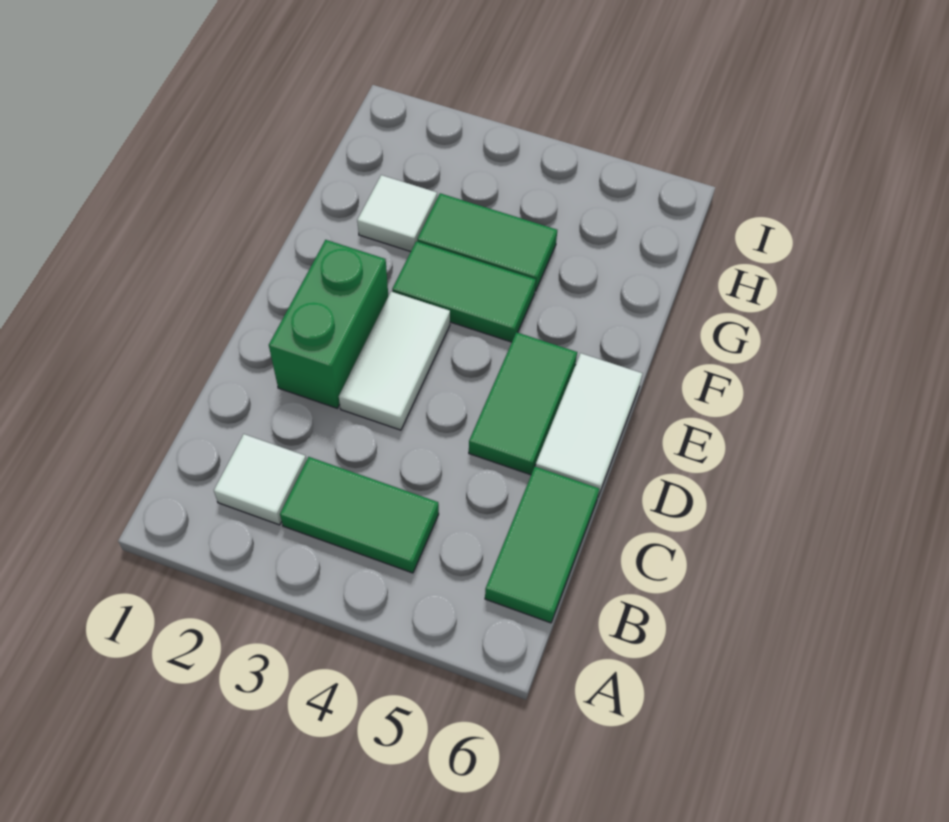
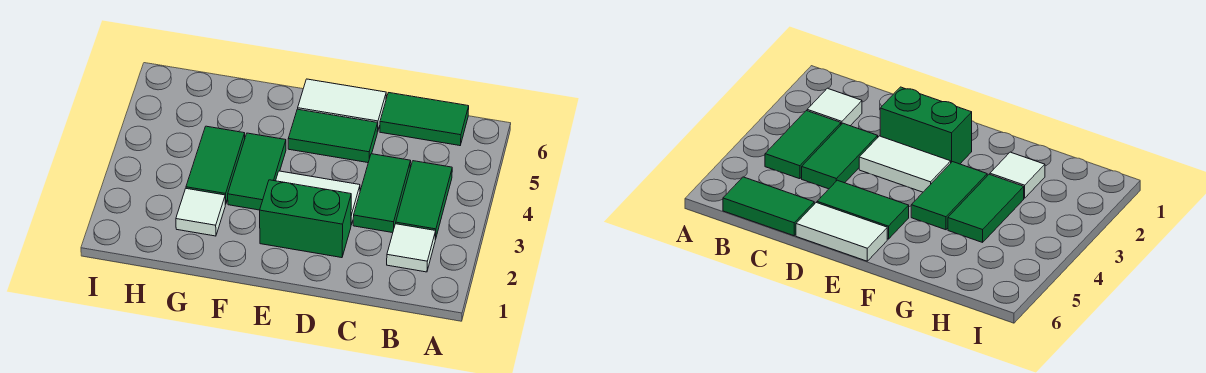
none -> green 1x2 tile [353,154,411,233]

